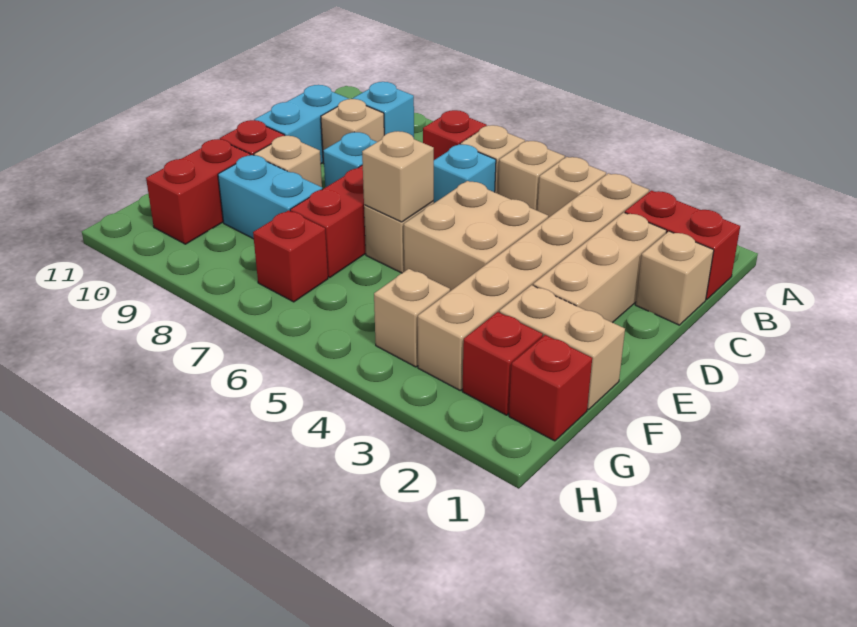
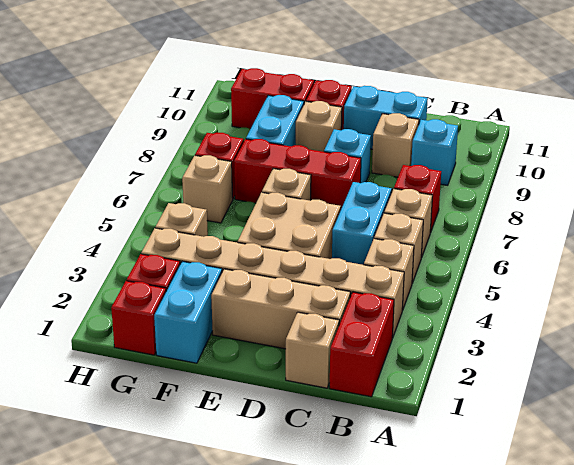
cyan 1x1 brick [433,144,496,203] -> cyan 1x2 brick [332,182,392,265]
tan 1x1 brick [362,131,434,222] -> tan 1x1 brick moved to [182,155,233,223]
tan 1x2 brick [499,285,625,410] -> cyan 1x2 brick [154,261,222,363]

